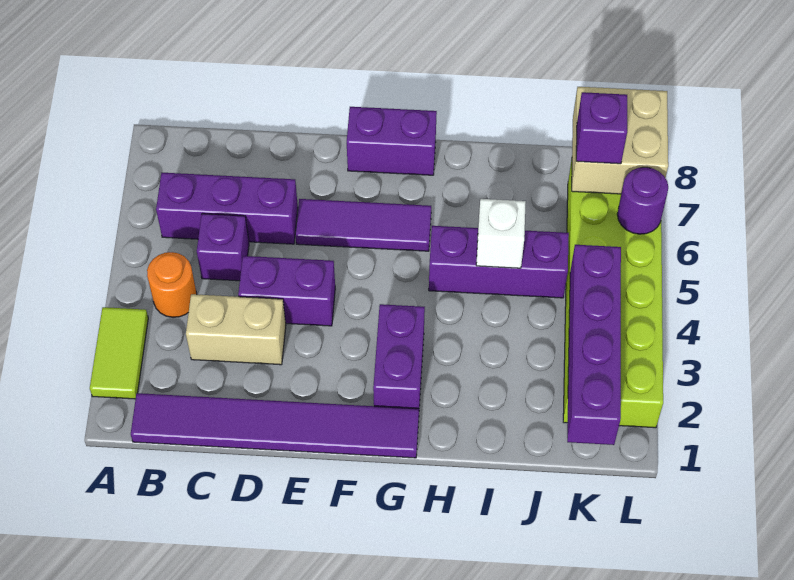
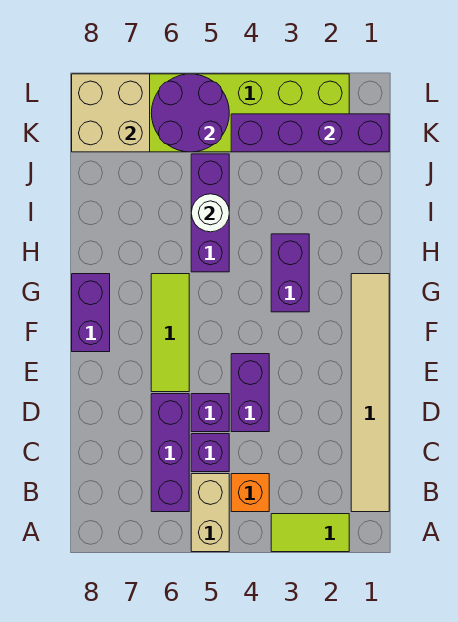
purple 1x6 tile [131,393,419,458] -> tan 1x6 tile [351,274,389,512]
orange 1x1 round brick [147,252,197,317] -> orange 1x1 brick [231,474,269,512]
tan 1x2 brick [186,294,286,365] -> tan 1x2 brick moved to [191,474,229,552]
purple 1x3 tile [295,199,431,251] -> lime 1x3 tile [151,274,189,392]
purple 1x2 brick [373,304,425,409] -> purple 1x2 brick turned to [271,234,309,312]
white 1x1 brick [476,199,526,268] -> white 1x1 round brick [191,194,229,232]
purple 1x1 brick [576,92,627,164] -> purple 1x1 brick moved to [191,394,229,432]
purple 1x1 round brick [617,167,668,234] -> purple 2x2 round brick [151,74,229,152]

